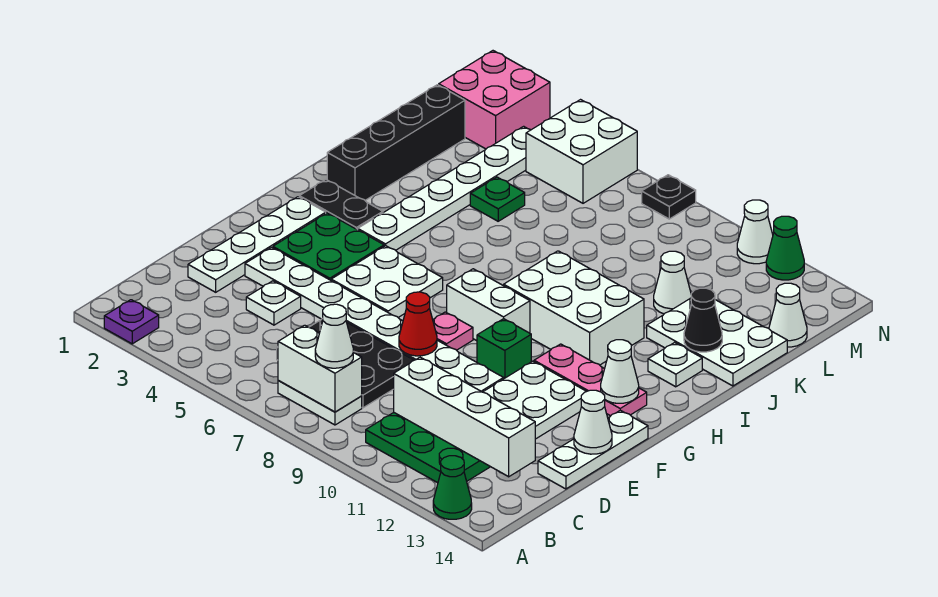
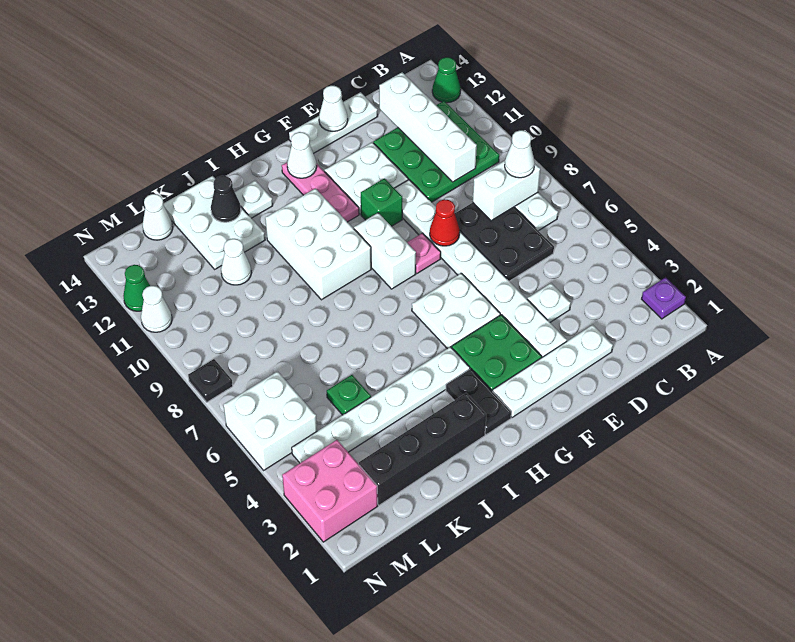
white 1x2 brick [278,325,362,412] -> white 1x2 brick turned to [473,161,540,221]

